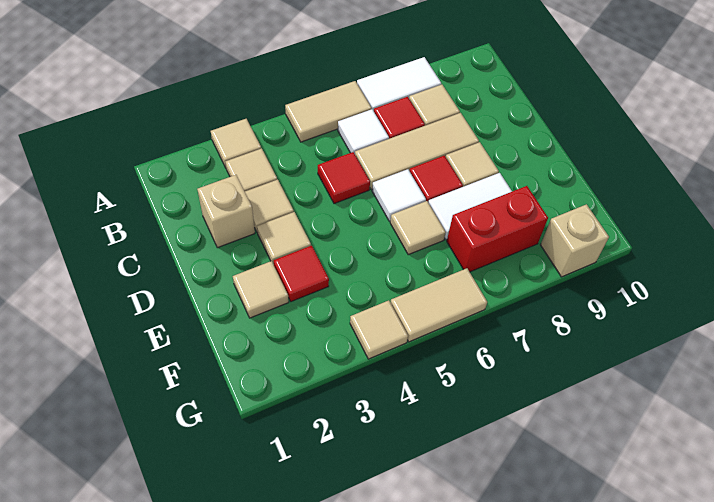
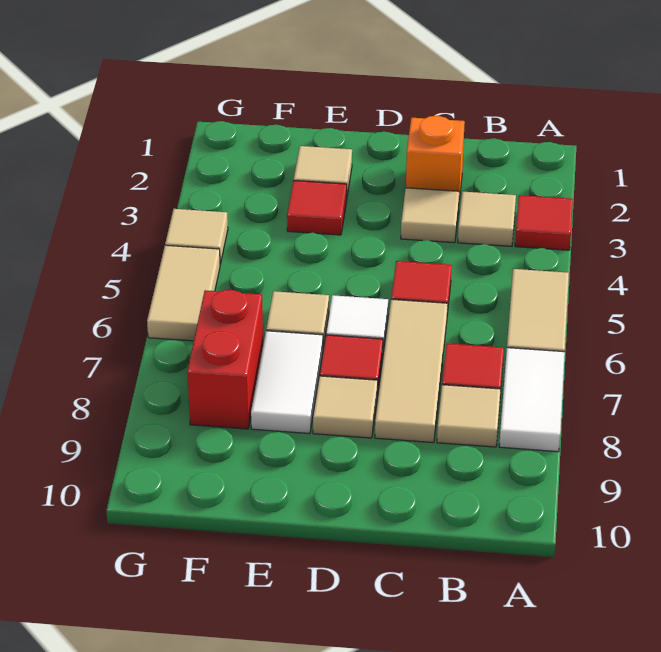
tan 1x1 tile [211,119,261,168] -> red 1x1 tile [515,195,573,250]
white 1x1 tile [338,109,389,154] -> none
tan 1x1 brick [197,175,255,248] -> orange 1x1 brick [406,116,465,200]
tan 1x1 tile [257,212,311,265] -> none
tan 1x1 brick [541,204,609,277] -> none

